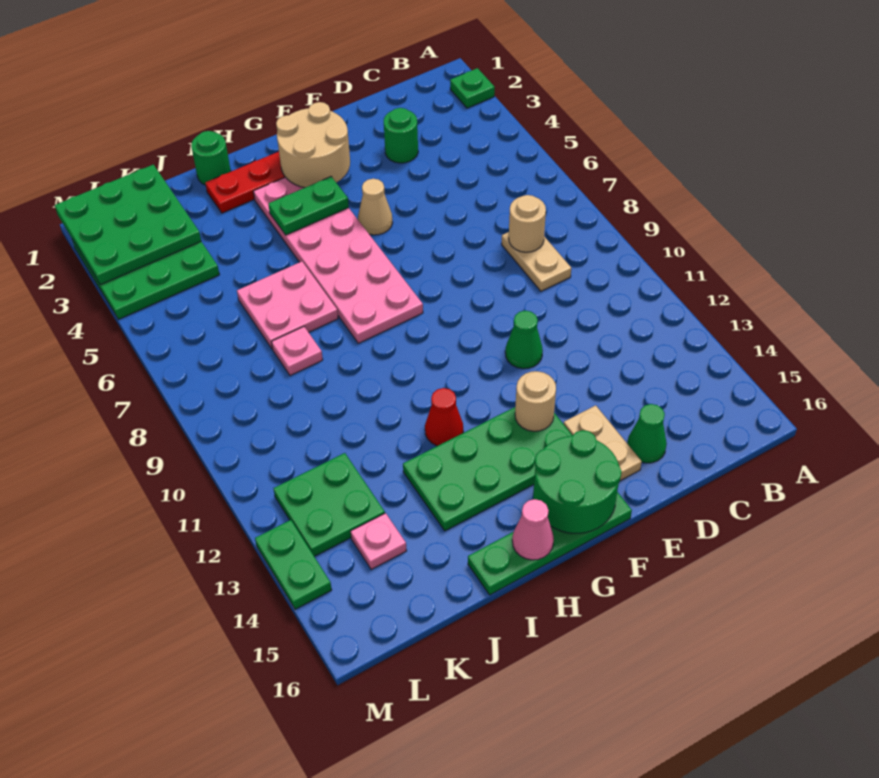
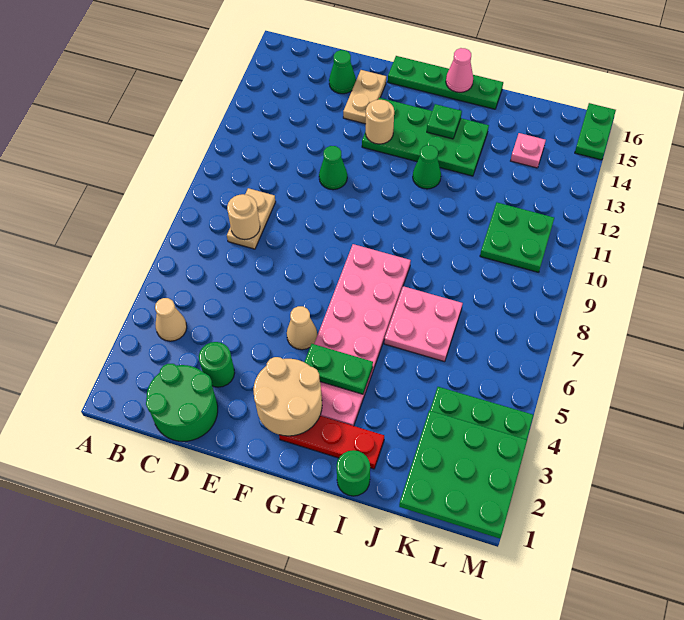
green 1x1 plate [450,68,495,108] -> green 1x1 plate moved to [427,104,462,139]
none -> tan 1x1 cone [155,298,187,341]
green 2x2 round brick [533,430,622,533] -> green 2x2 round brick moved to [146,364,218,441]
red 1x1 cone [425,388,463,446] -> green 1x1 cone [413,145,441,189]
pink 1x1 plate [272,327,323,376] -> none
green 2x2 plate [273,453,385,556] -> green 2x2 plate moved to [480,203,554,272]
green 1x2 plate [255,520,332,609] -> green 1x2 plate moved to [575,103,616,160]

